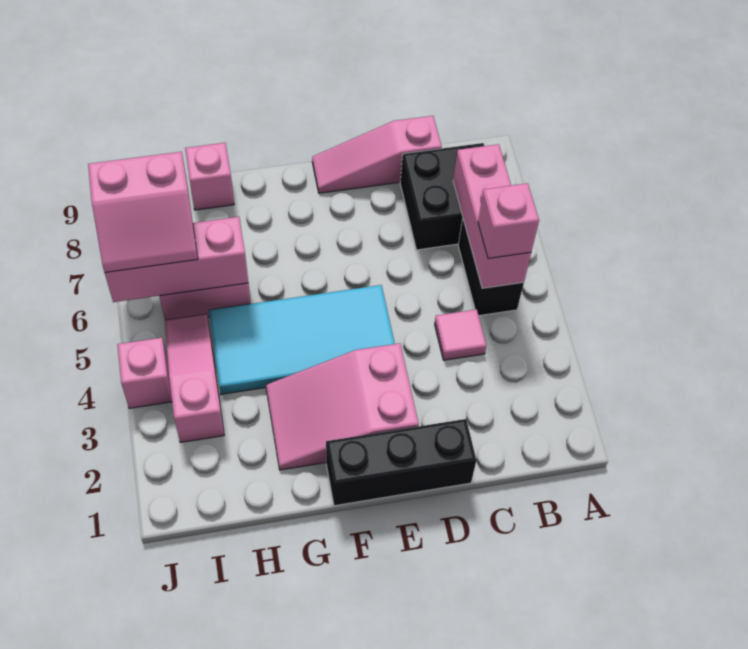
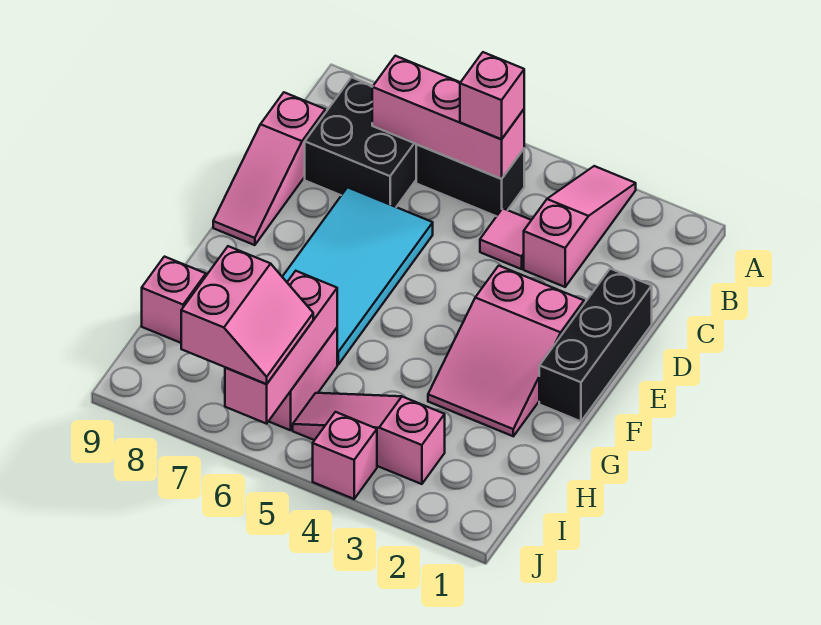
none -> pink 1x3 slope [524,166,636,287]
cyan 2x4 tile [209,285,395,394] -> cyan 2x4 tile moved to [282,187,433,364]

